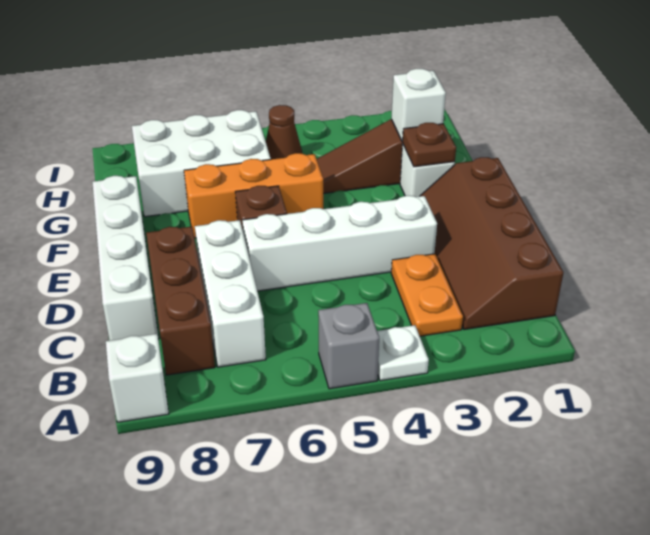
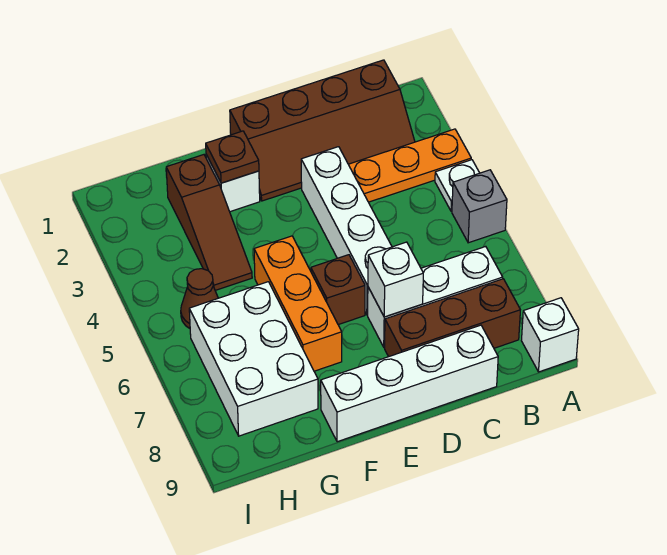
orange 1x2 plate [391,254,463,336] -> orange 1x3 plate [348,129,471,202]
white 1x1 brick [391,69,446,142] -> white 1x1 brick moved to [368,242,423,317]

